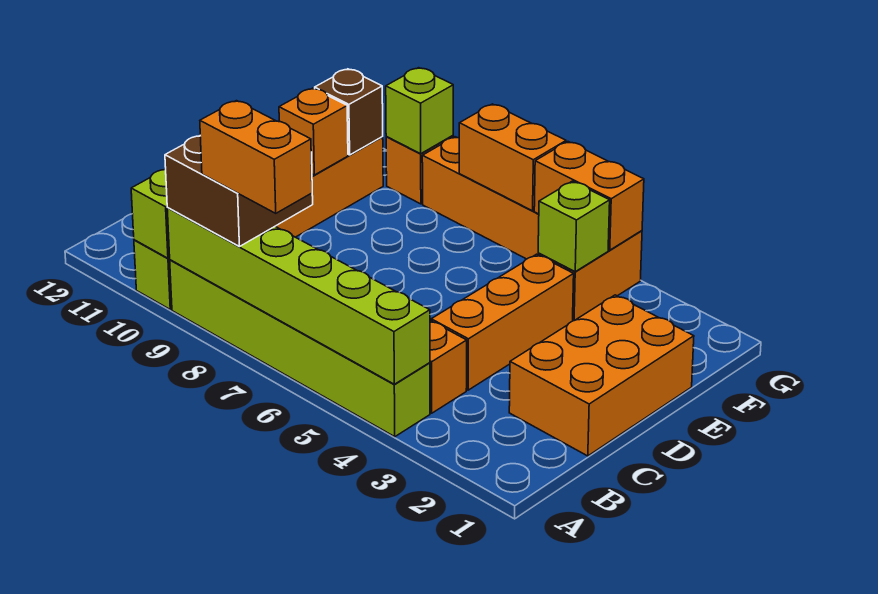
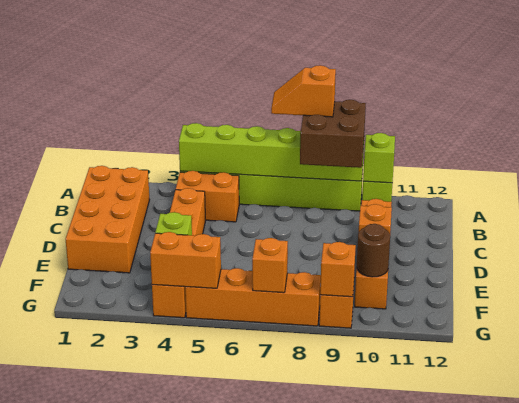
orange 1x2 brick [200,101,312,213] -> orange 1x2 slope [271,65,336,117]
orange 2x3 brick [509,295,694,456] -> orange 2x4 brick [66,166,149,273]
brown 1x1 brick [315,69,383,155] -> brown 1x1 round brick [357,224,390,277]
orange 1x2 brick [459,104,566,211] -> orange 1x1 brick [252,238,288,293]
lime 1x1 brick [386,68,453,154] -> orange 1x1 brick [320,242,356,297]

